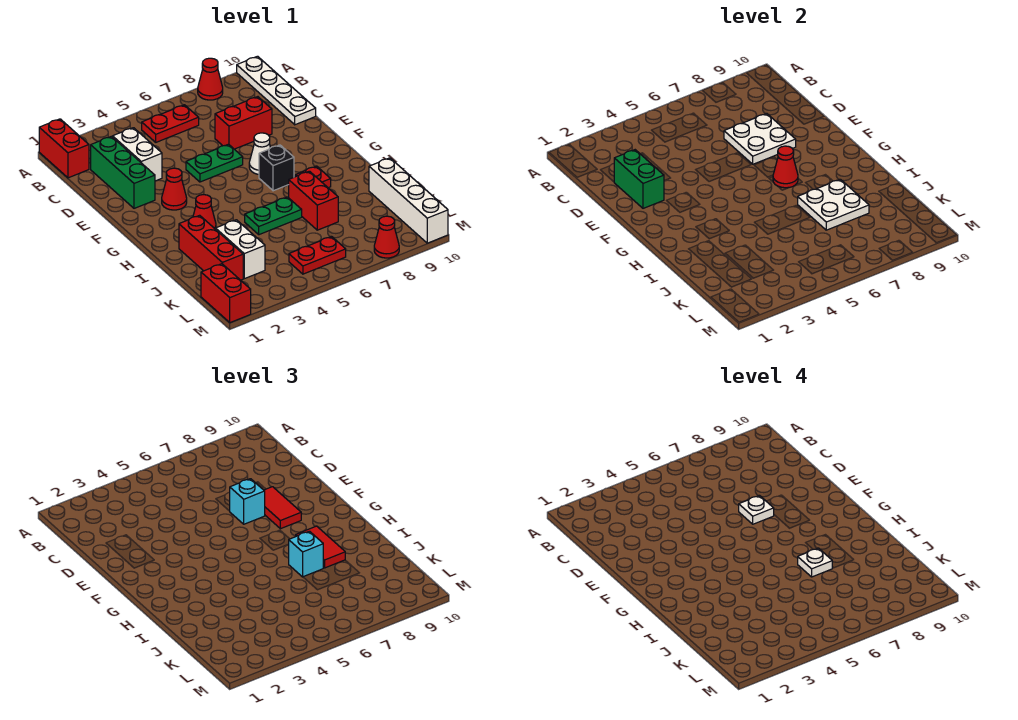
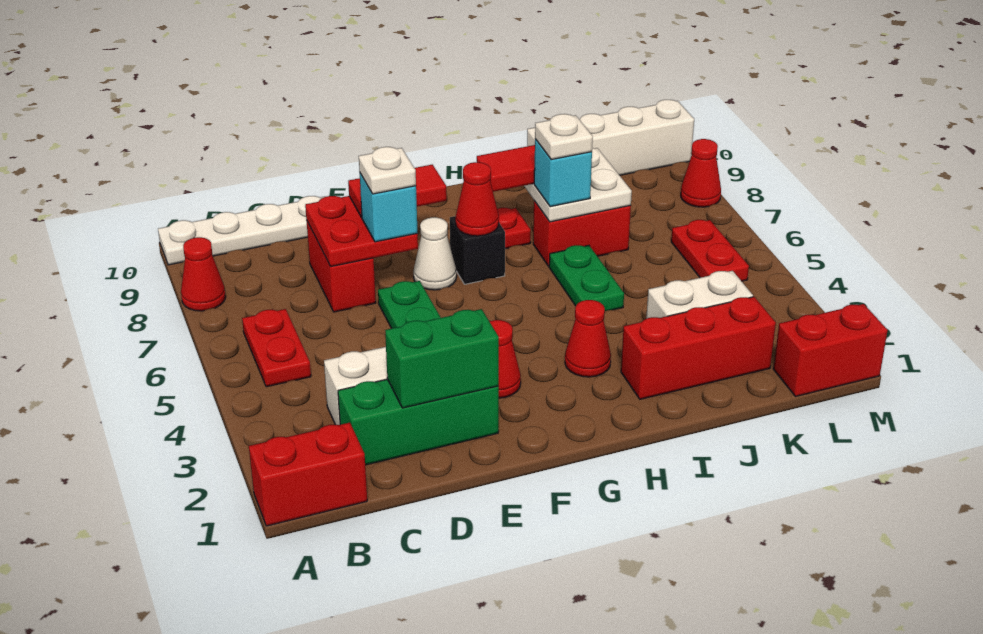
white 2x2 plate [724,114,796,164] -> red 2x2 plate [305,196,418,267]

